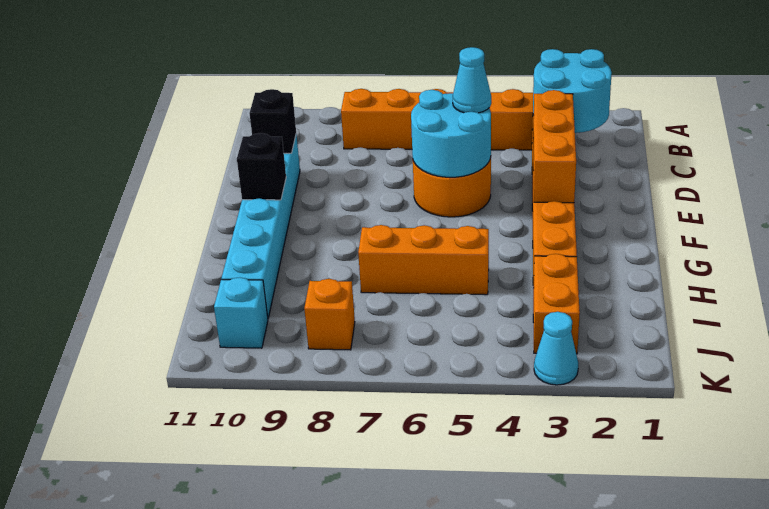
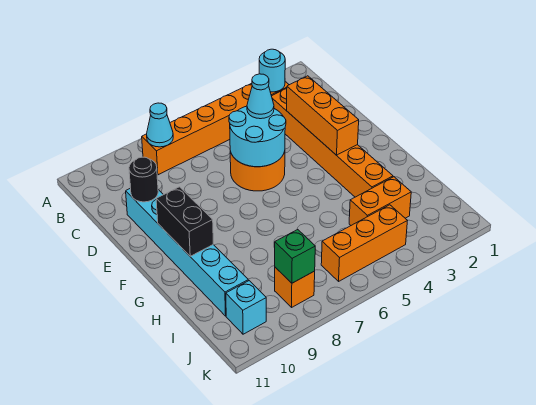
cyan 2x2 round brick [533,49,612,133] -> cyan 1x1 round brick [259,49,285,92]
black 1x1 brick [249,89,296,153] -> black 1x1 round brick [129,157,158,202]
black 1x1 brick [237,133,286,200] -> black 1x2 brick [156,187,213,256]
orange 1x3 brick [358,225,489,295] -> orange 1x3 brick moved to [321,205,408,281]
orange 1x2 brick [533,254,580,354] -> orange 1x2 brick turned to [349,177,411,225]
none -> green 1x1 brick [275,229,315,283]
cyan 1x1 cone [534,312,578,385] -> cyan 1x1 cone moved to [147,103,173,147]

